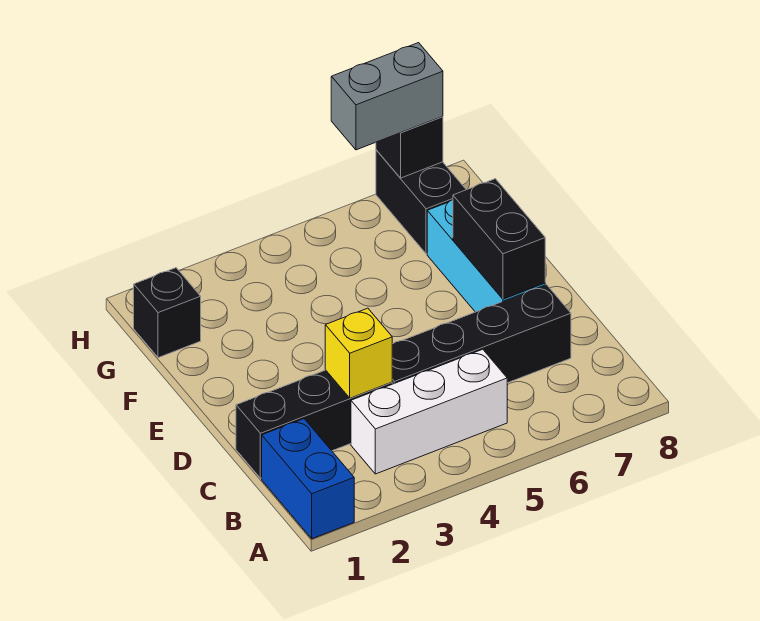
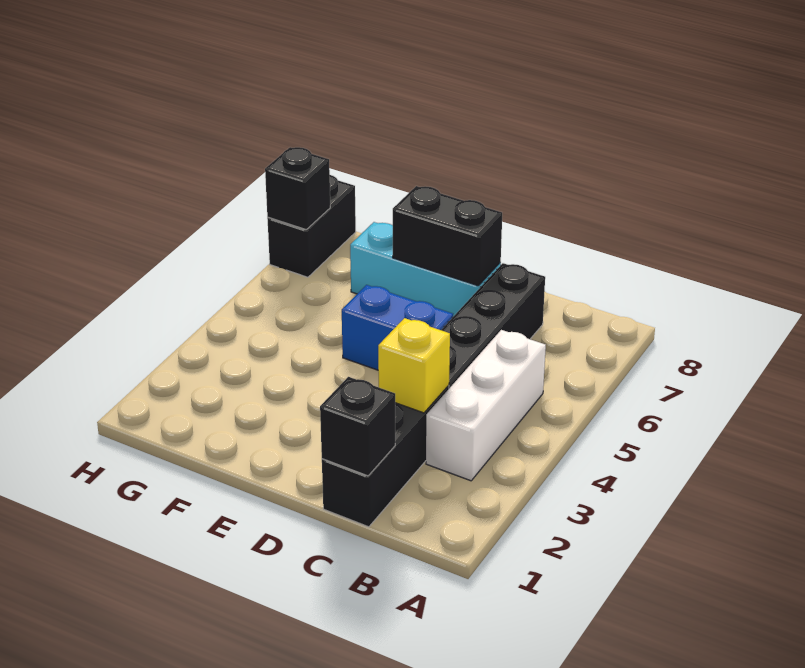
blue 1x2 brick [262,419,354,539] -> blue 1x2 brick moved to [342,285,453,370]
black 1x1 brick [134,268,201,358] -> black 1x1 brick moved to [320,377,395,476]
black 1x2 brick [376,150,466,254] -> black 1x2 brick turned to [267,175,356,277]
grey 1x2 brick [331,43,443,150] -> none

